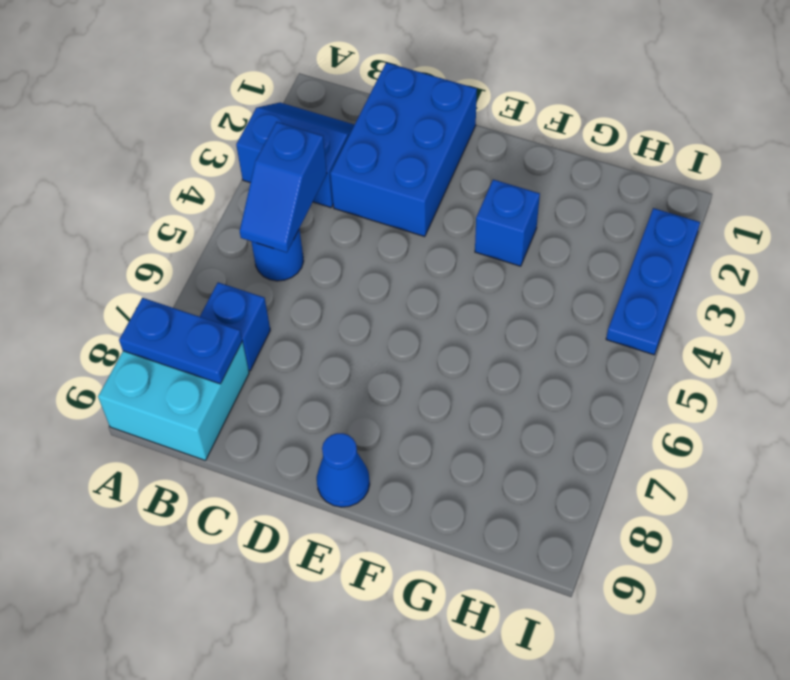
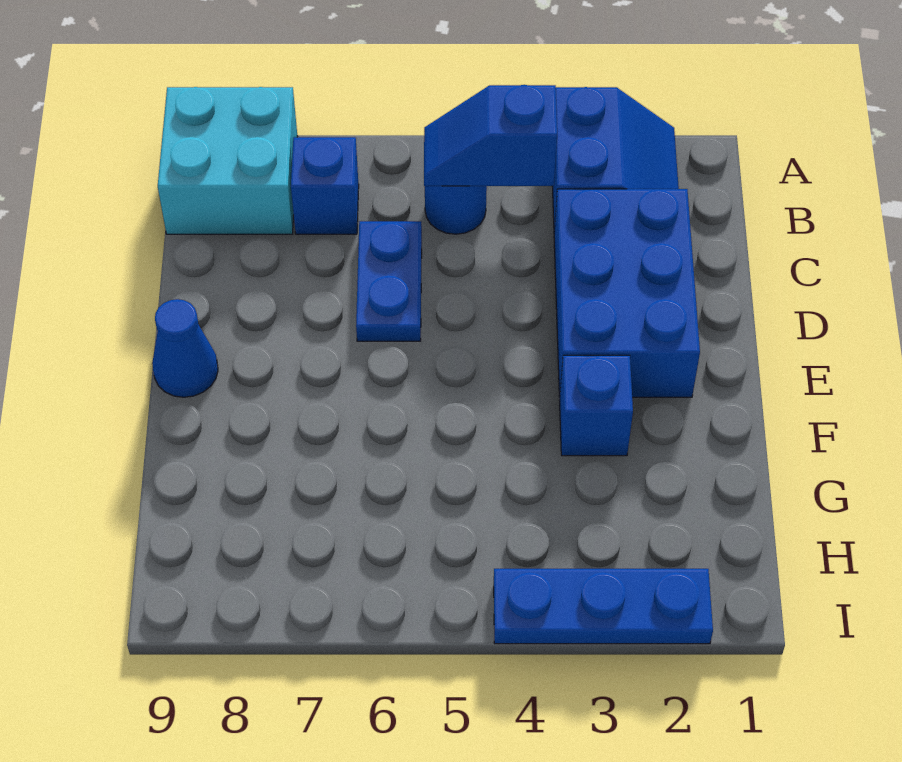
blue 1x2 plate [119,298,242,384] -> blue 1x2 plate moved to [356,221,422,341]
blue 2x3 brick [330,63,477,237] -> blue 2x3 brick turned to [554,189,700,397]

